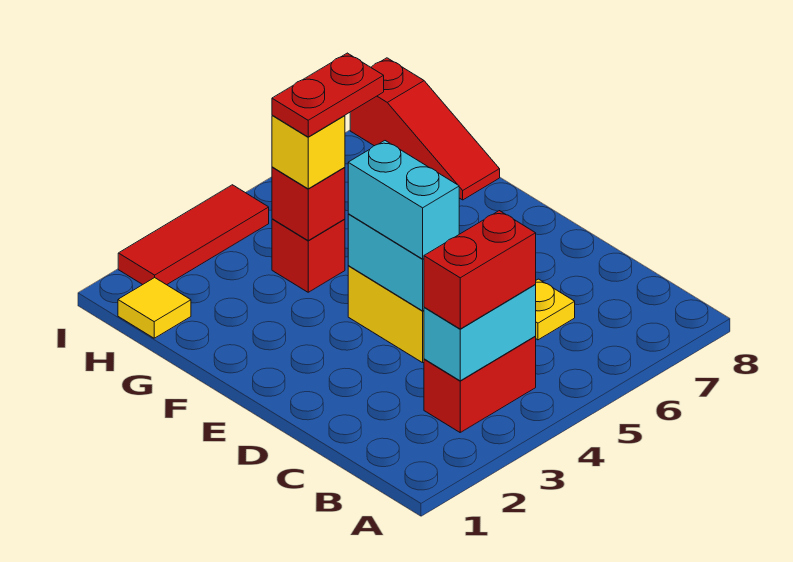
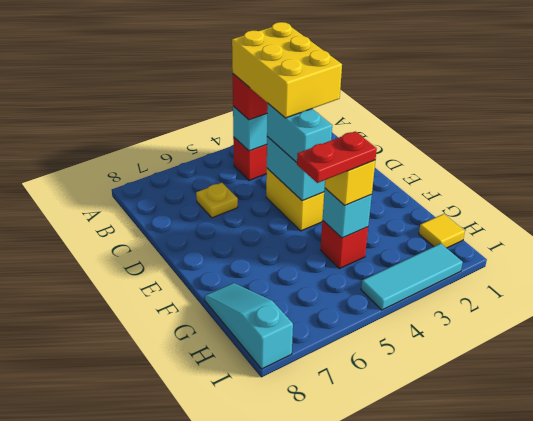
none -> yellow 2x3 brick [232,22,342,118]
red 1x1 brick [272,167,345,240] -> cyan 1x1 brick [323,188,372,238]
red 1x3 slope [350,58,500,200] -> cyan 1x3 slope [205,283,293,369]
red 1x3 tile [118,185,269,285] -> cyan 1x3 tile [361,244,463,310]

